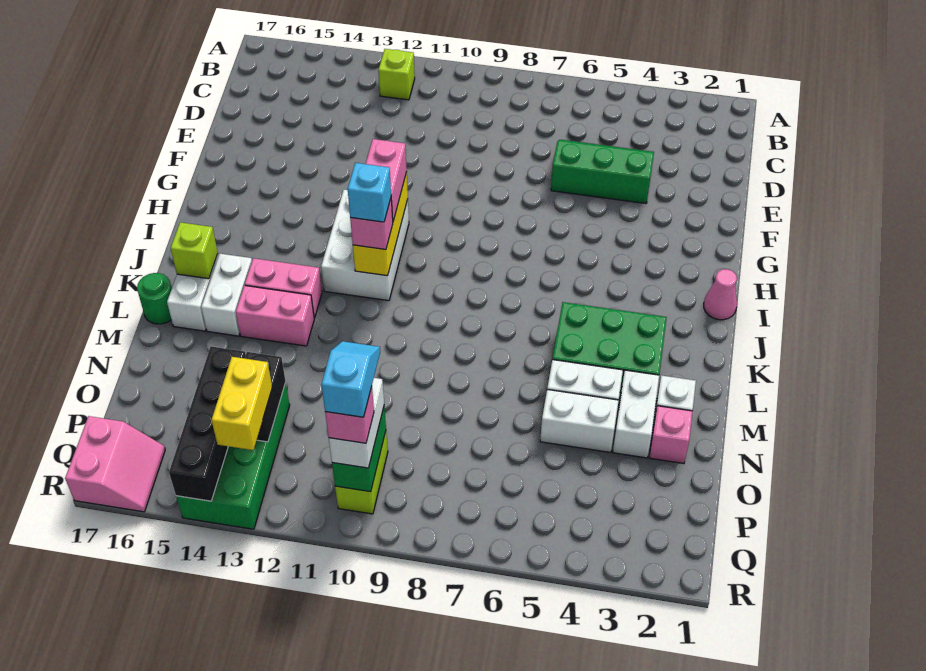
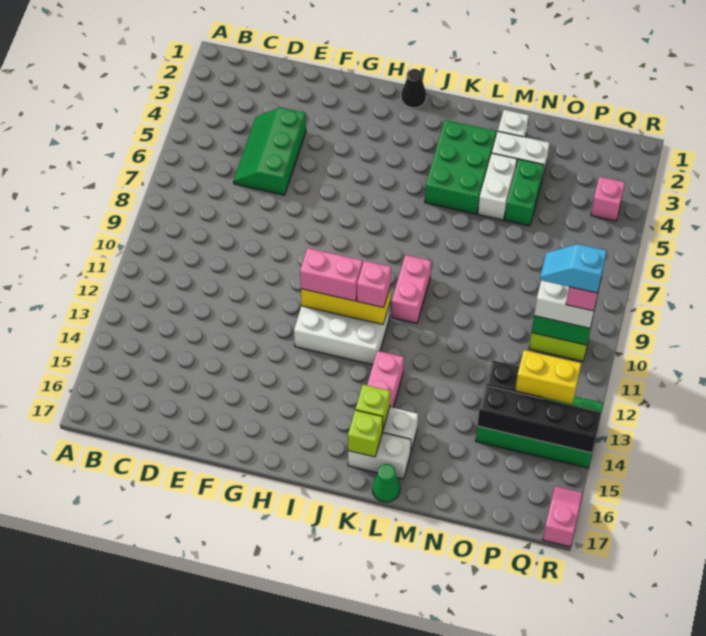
lime 1x1 brick [378,49,415,100] -> lime 1x1 brick moved to [356,385,390,431]
pink 1x1 cone [704,269,737,320] -> black 1x1 cone [401,69,426,108]
cyan 1x1 brick [348,163,391,222] -> none
pink 1x2 brick [236,286,314,346] -> pink 1x2 brick moved to [391,255,431,323]
green 1x1 round brick [137,273,172,324] -> green 1x1 cone [372,464,400,502]
pink 1x1 brick [649,406,693,464] -> pink 1x1 brick moved to [591,177,625,221]
white 1x2 brick [540,390,619,452] -> green 1x2 brick [505,159,544,226]
pink 2x2 slope [65,416,165,512] -> pink 1x2 slope [543,486,583,547]

